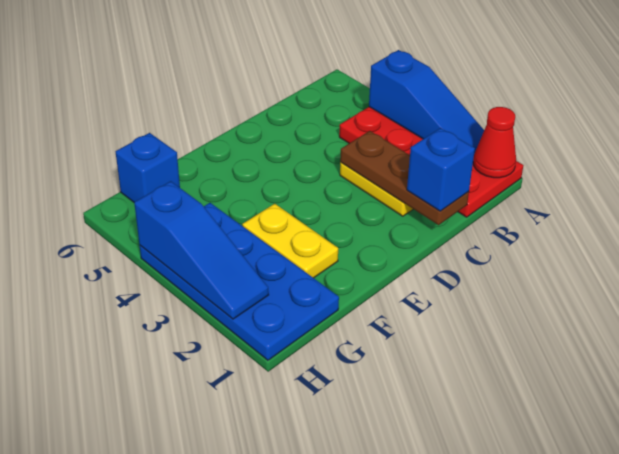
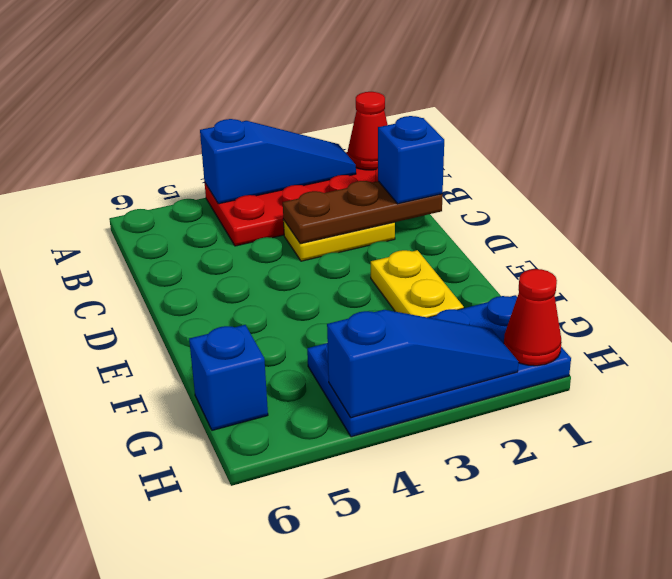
yellow 1x2 plate [242,204,338,278] -> yellow 1x2 plate turned to [371,250,464,317]
none -> red 1x1 cone [504,269,562,366]

